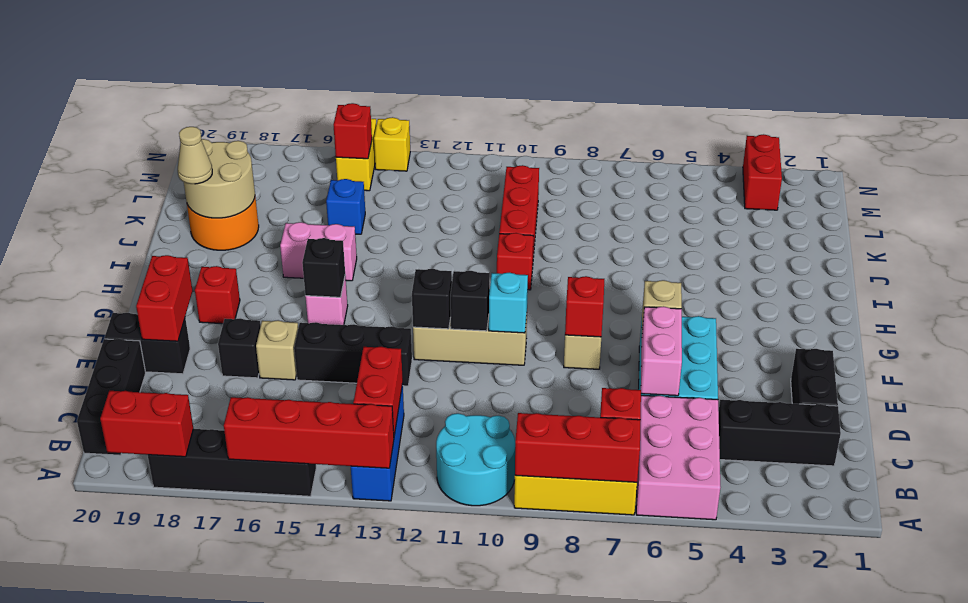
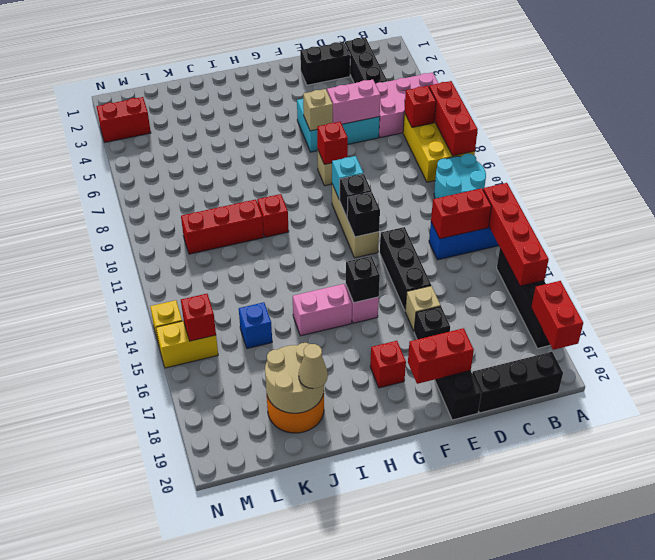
pink 1x2 brick [280,222,357,281] -> pink 1x2 brick turned to [293,284,352,336]

